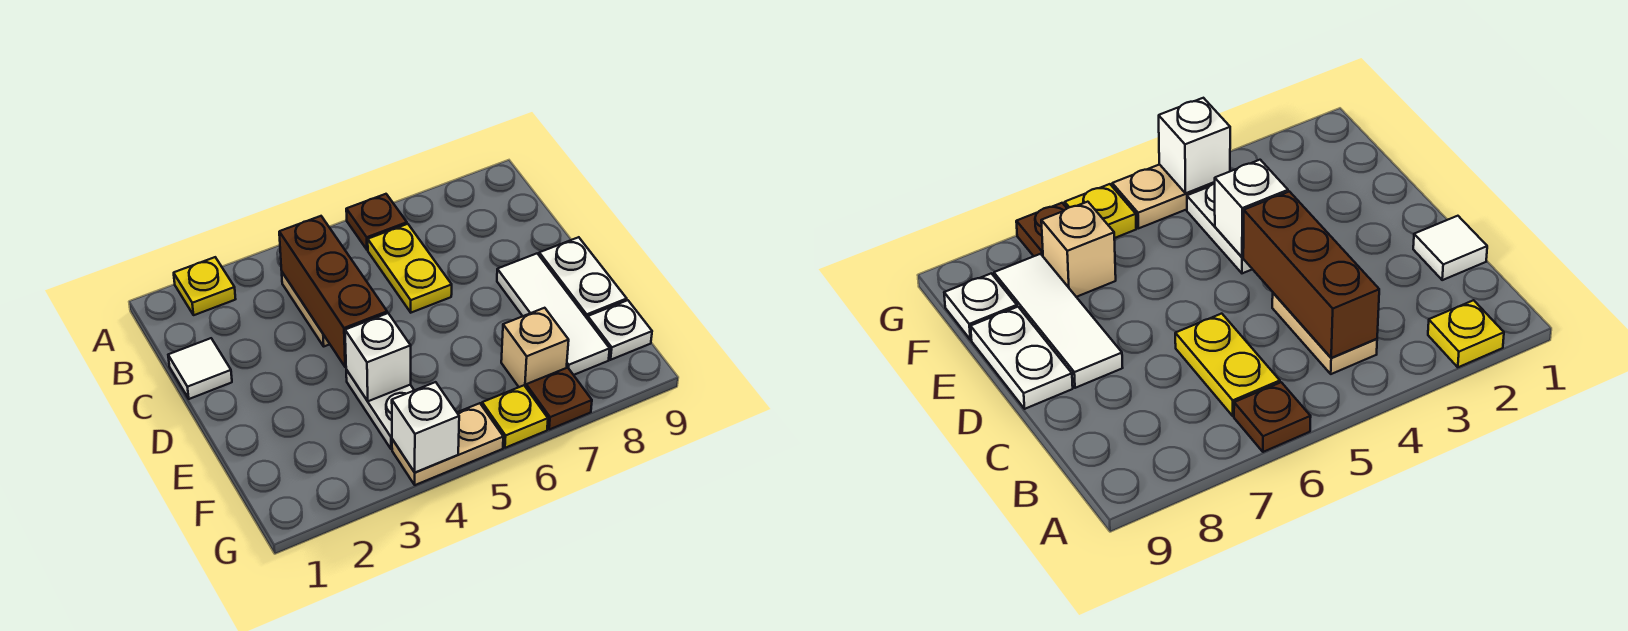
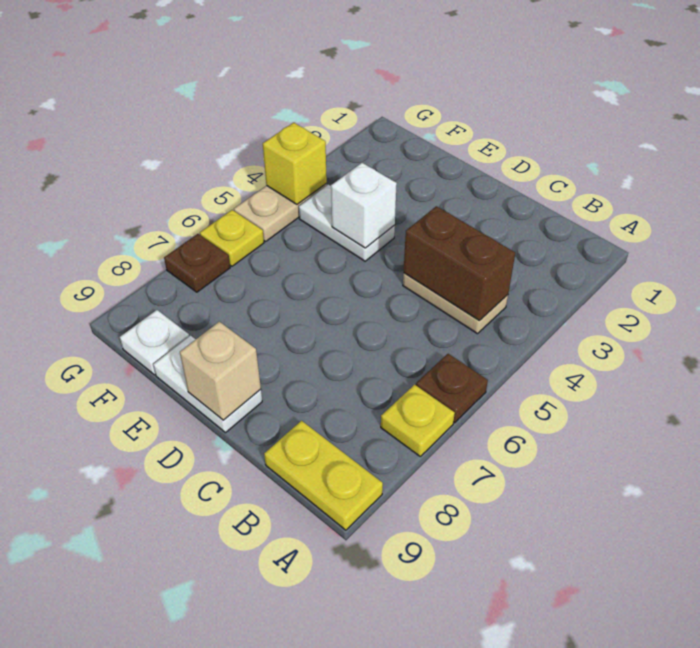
yellow 1x1 plate [174,257,235,315] -> yellow 1x1 plate moved to [381,385,455,456]
brown 1x3 brick [279,216,387,367] -> brown 1x2 brick [404,206,515,320]
yellow 1x2 plate [368,224,452,313] -> yellow 1x2 plate moved to [264,421,383,530]
white 1x1 tile [168,338,232,399] -> none
white 1x3 tile [497,254,610,375] -> none
tan 1x1 brick [501,308,569,387] -> tan 1x1 brick moved to [180,322,261,420]
white 1x1 brick [392,382,459,473] -> yellow 1x1 brick [263,123,327,204]

